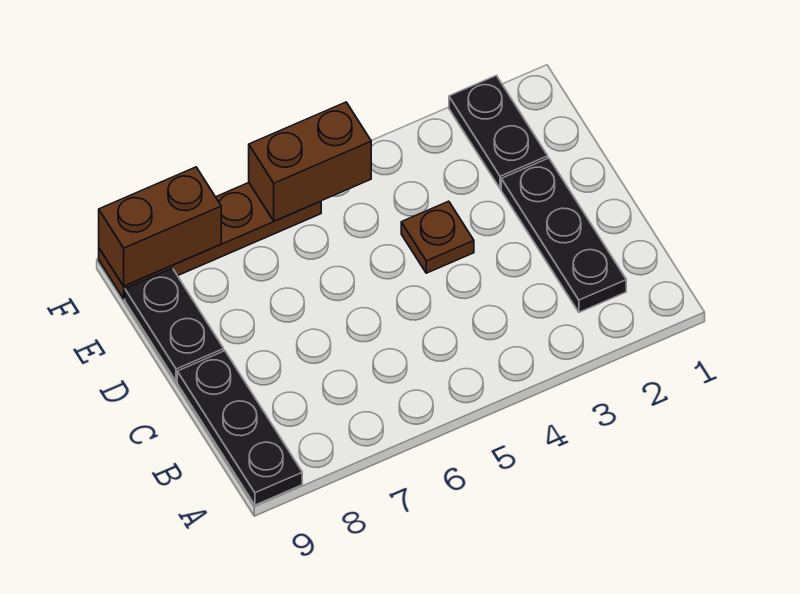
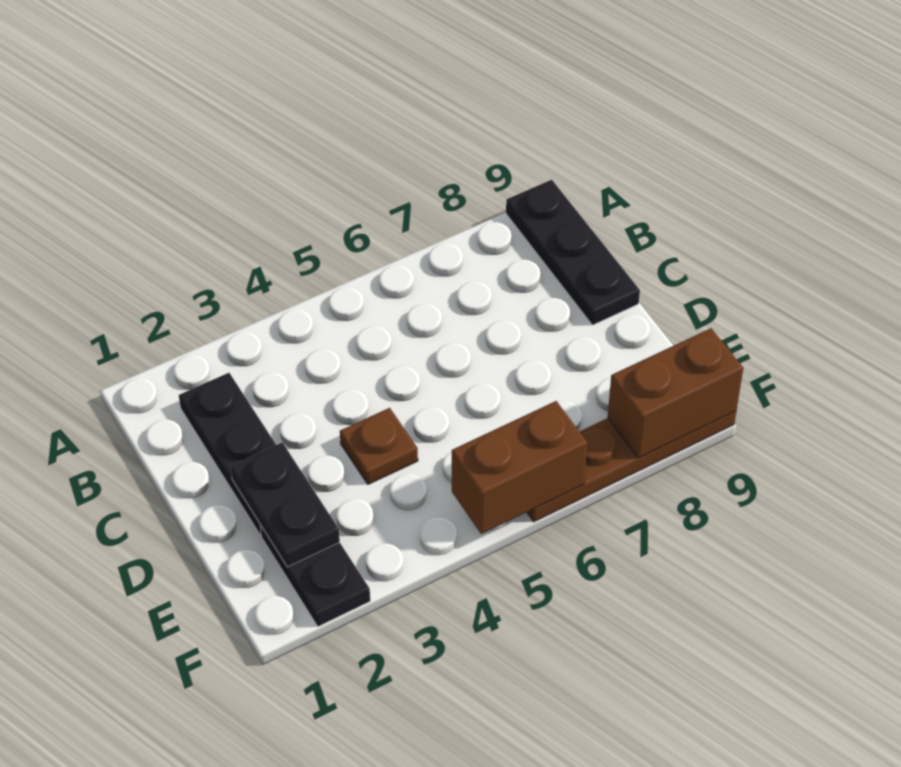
black 1x2 plate [125,268,224,381] -> black 1x2 plate moved to [231,443,340,567]

